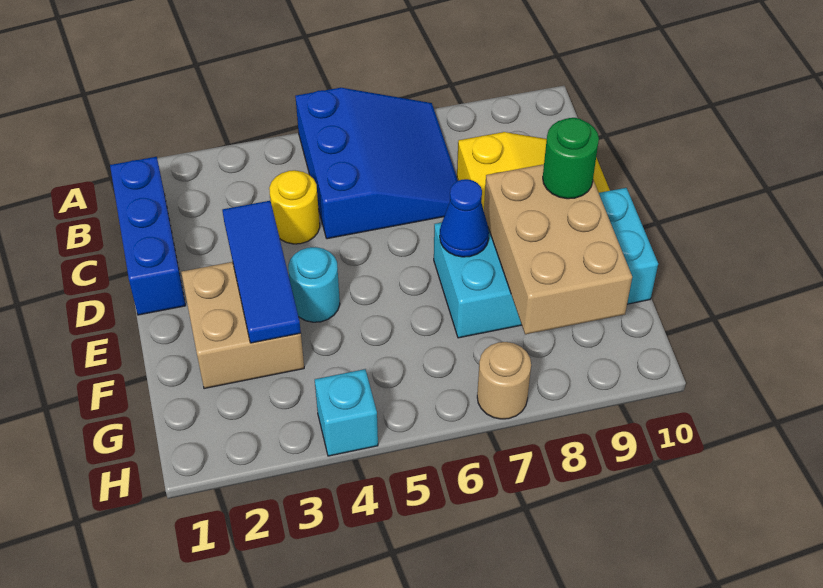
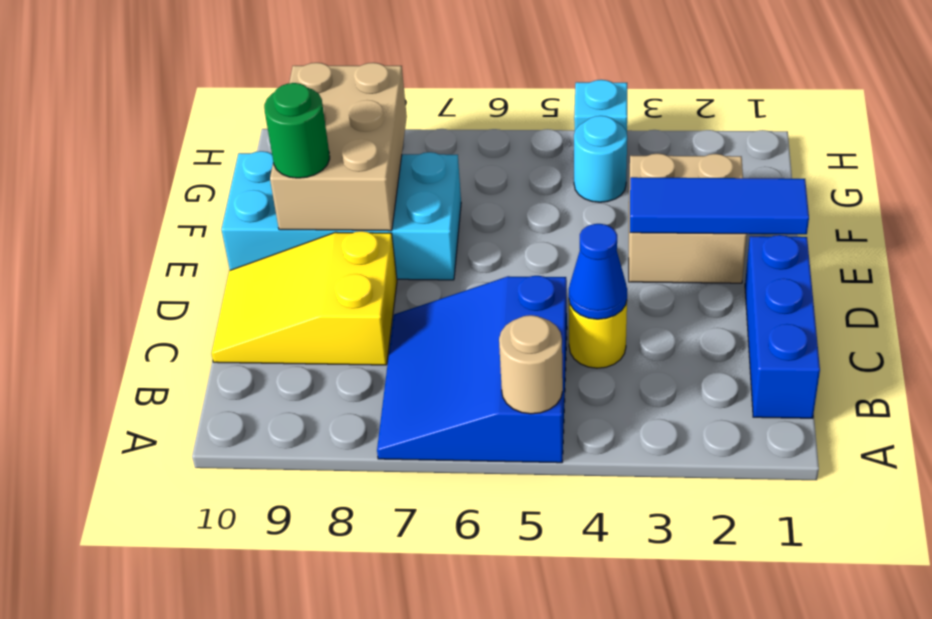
blue 1x3 tile [222,201,301,343] -> blue 1x3 tile turned to [630,177,809,234]
cyan 1x1 round brick [288,247,340,322] -> cyan 1x1 round brick moved to [574,116,627,202]
blue 1x1 cone [440,179,489,257] -> blue 1x1 cone moved to [569,224,627,319]
tan 1x1 round brick [477,342,531,419] -> tan 1x1 round brick moved to [499,315,563,414]

